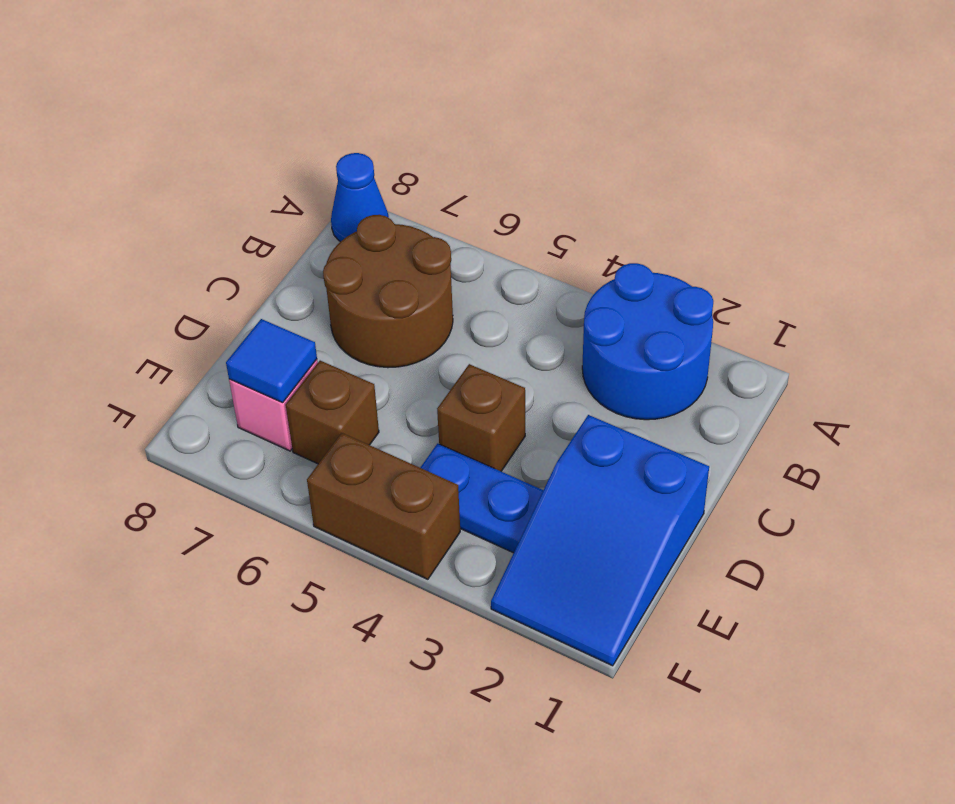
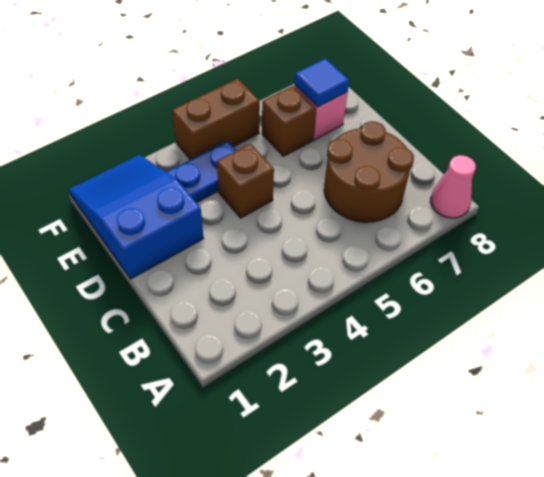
blue 2x2 round brick [582,263,713,420] -> none
blue 1x1 cone [331,153,389,242] -> pink 1x1 cone [431,155,476,218]

